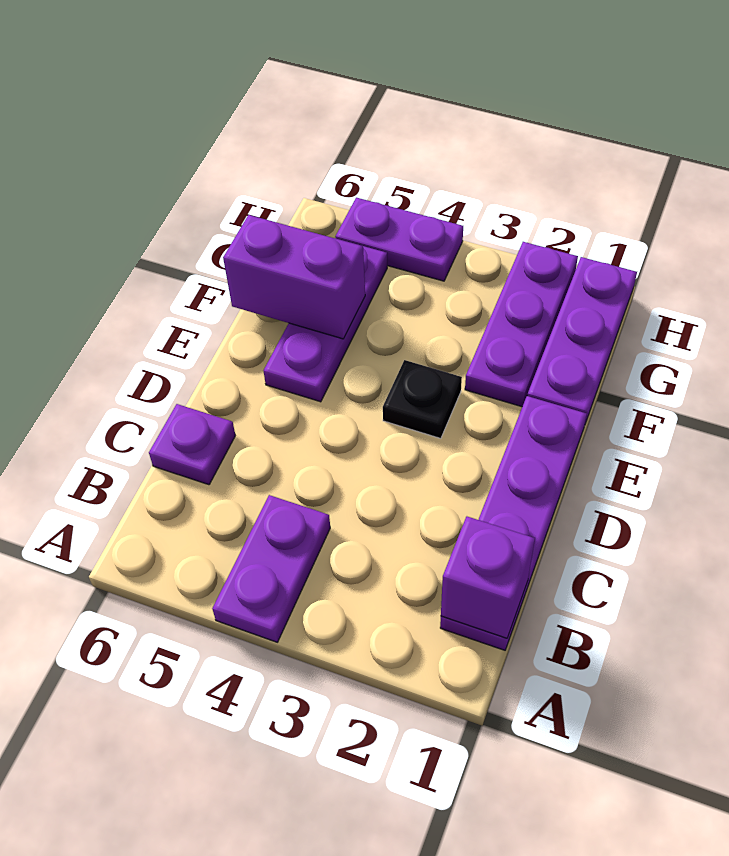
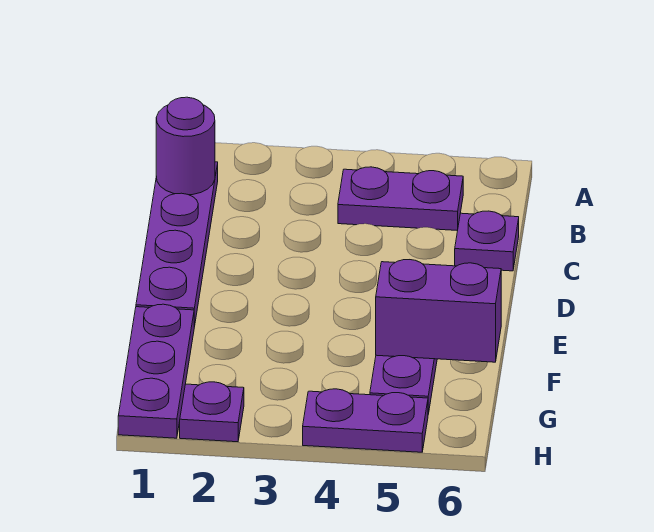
purple 1x2 plate [212,495,330,642] -> purple 1x2 plate turned to [338,167,463,231]
purple 1x1 brick [441,517,535,638] -> purple 1x1 round brick [156,97,215,195]
black 1x1 plate [383,360,462,438] -> none
purple 1x3 plate [465,242,578,407] -> purple 1x1 plate [180,382,244,442]

